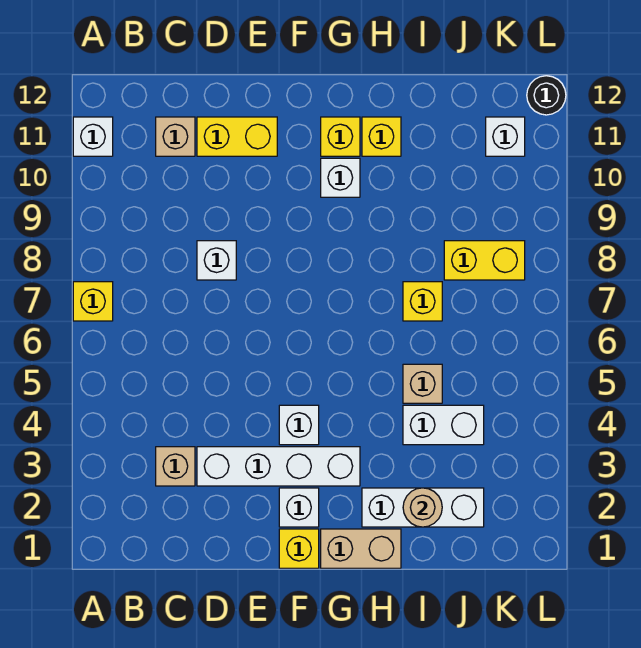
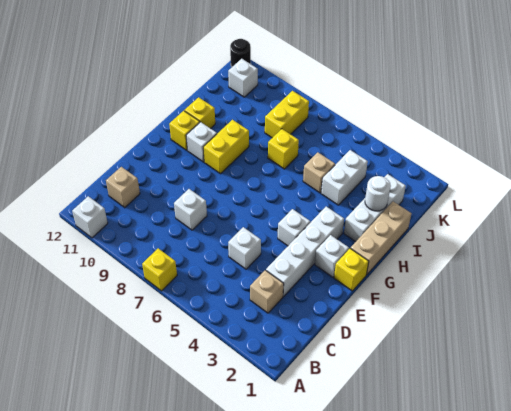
none -> white 1x1 brick [228,227,261,269]
yellow 1x2 brick [197,117,277,156] -> yellow 1x2 brick moved to [203,120,249,174]
tan 1x2 brick [321,529,401,568] -> tan 1x3 brick [351,202,411,275]
tan 1x1 round brick [403,488,442,527] -> white 1x1 round brick [365,176,391,211]

